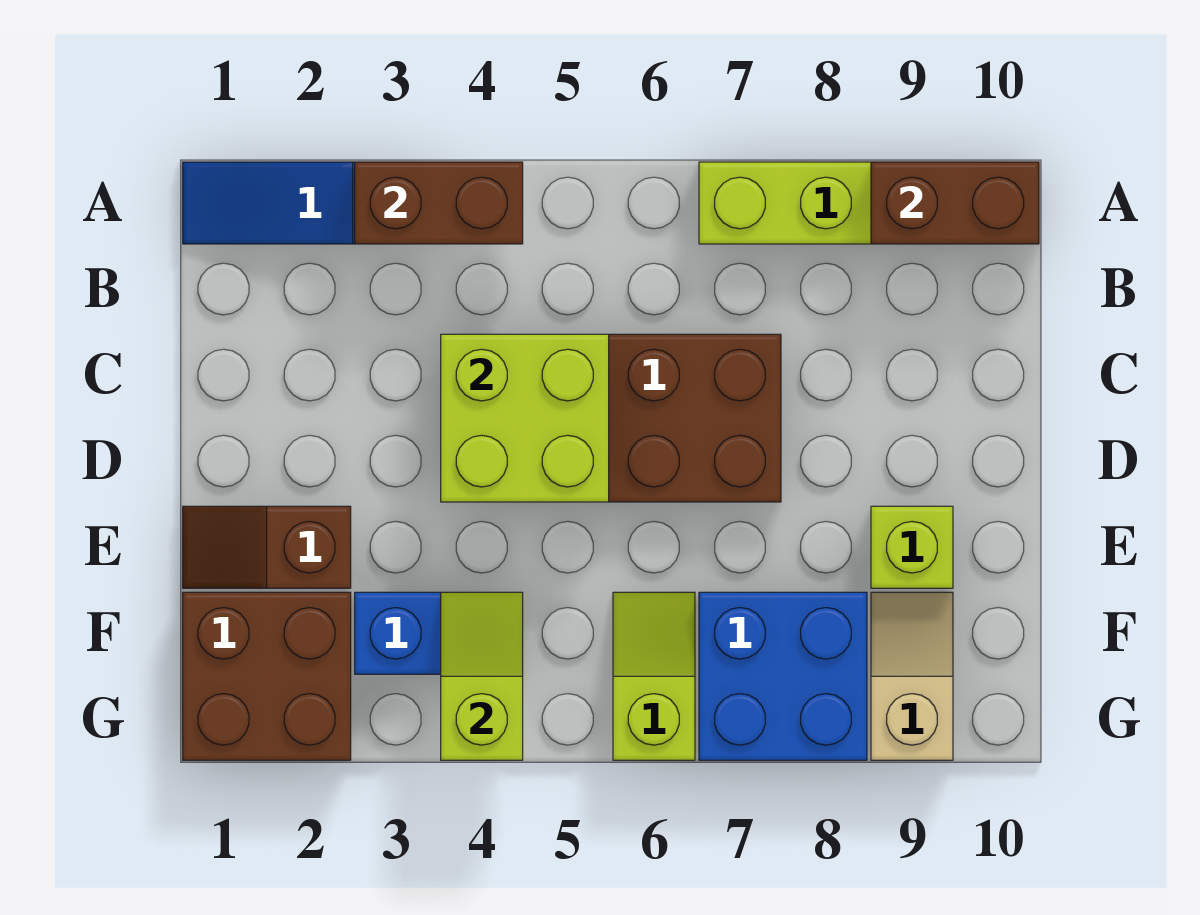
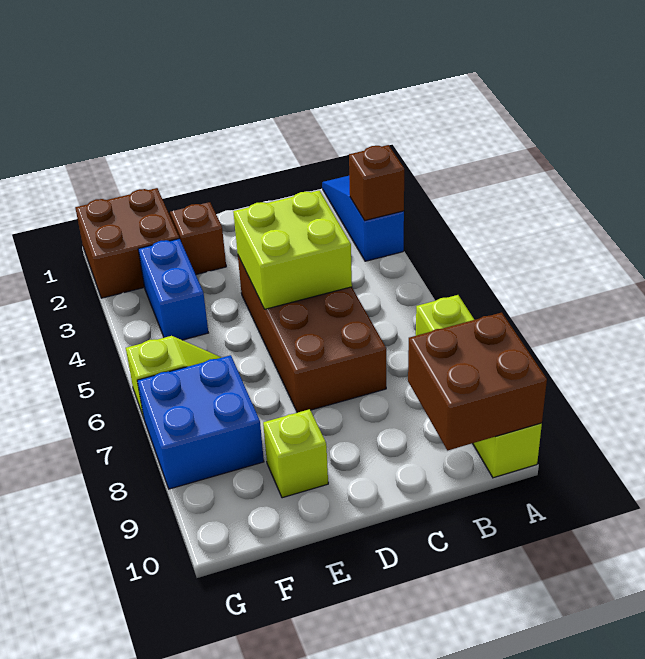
brown 1x2 brick [355,162,523,244] -> brown 1x1 brick [349,145,404,220]
brown 1x2 brick [871,162,1039,244] -> brown 2x2 brick [408,313,547,451]
lime 1x2 slope [441,592,523,760] -> none
tan 1x2 slope [871,592,953,760] -> none

